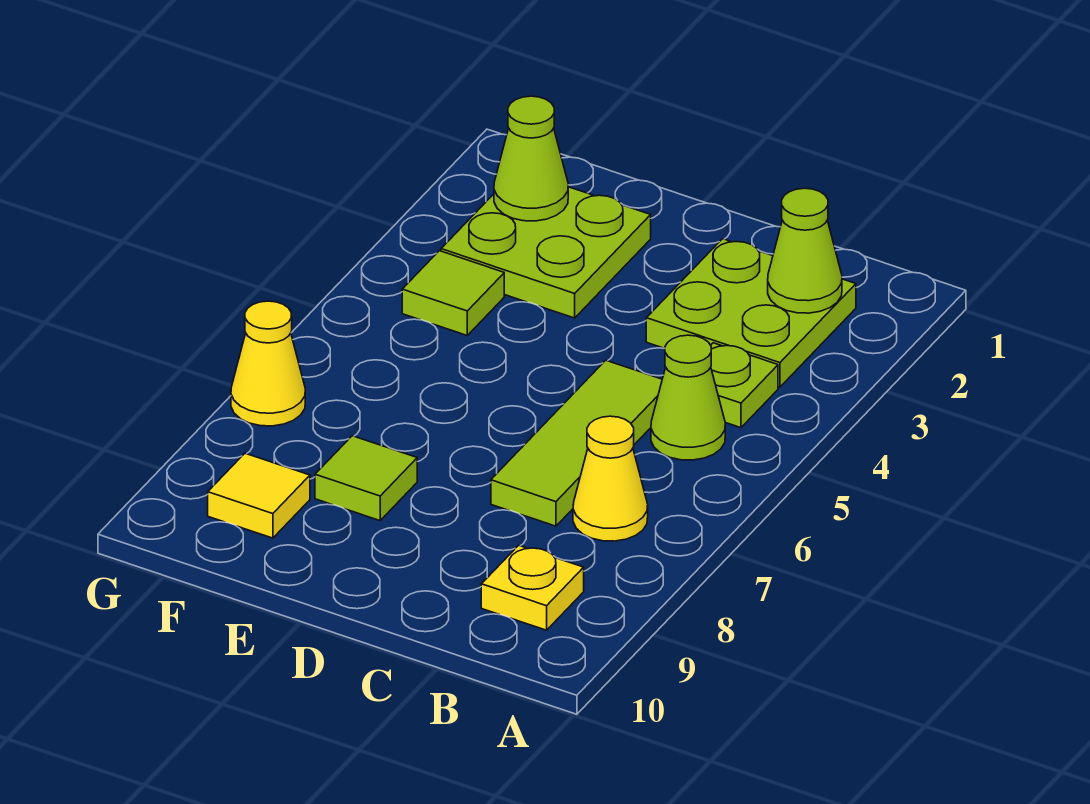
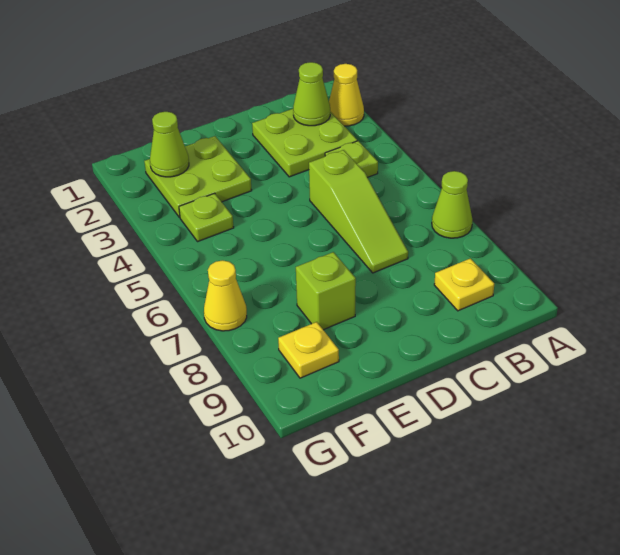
lime 1x1 cone [651,335,725,460] -> lime 1x1 cone moved to [432,171,472,238]
yellow 1x1 cone [573,416,648,541] -> yellow 1x1 cone moved to [329,64,364,126]
lime 1x3 tile [491,360,662,526] -> lime 1x3 slope [309,150,408,273]
lime 1x1 tile [315,436,417,521] -> lime 1x1 brick [296,252,356,330]
lime 1x1 tile [402,251,504,335] -> lime 1x1 plate [179,193,234,242]
yellow 1x1 tile [208,453,310,538] -> yellow 1x1 plate [278,322,339,378]

